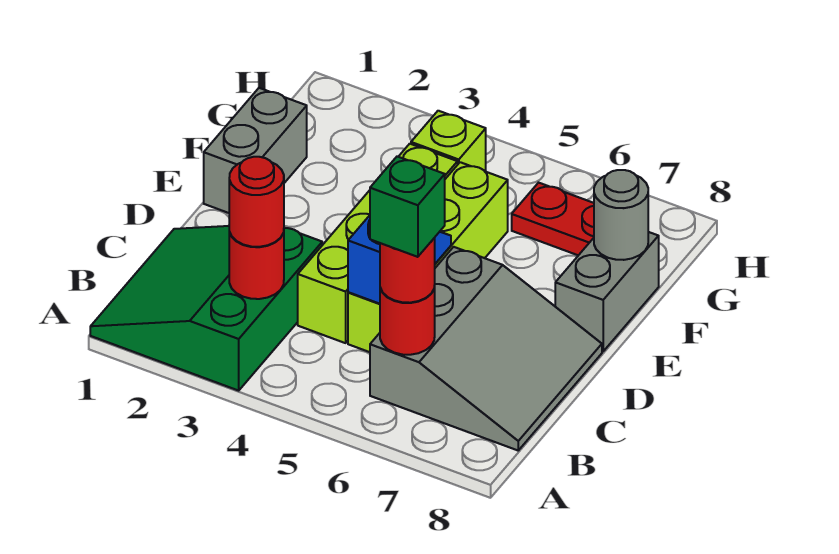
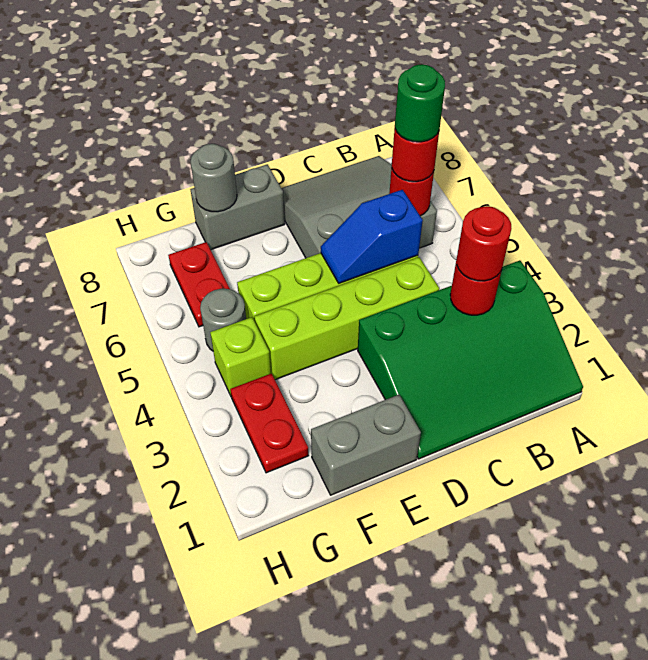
green 3x3 slope [90,226,322,391] -> green 3x4 slope [358,260,583,459]
green 1x1 brick [370,156,445,257] -> green 1x1 round brick [395,64,445,142]
none -> red 1x2 plate [230,374,309,473]
none -> grey 1x1 round brick [200,289,246,351]

